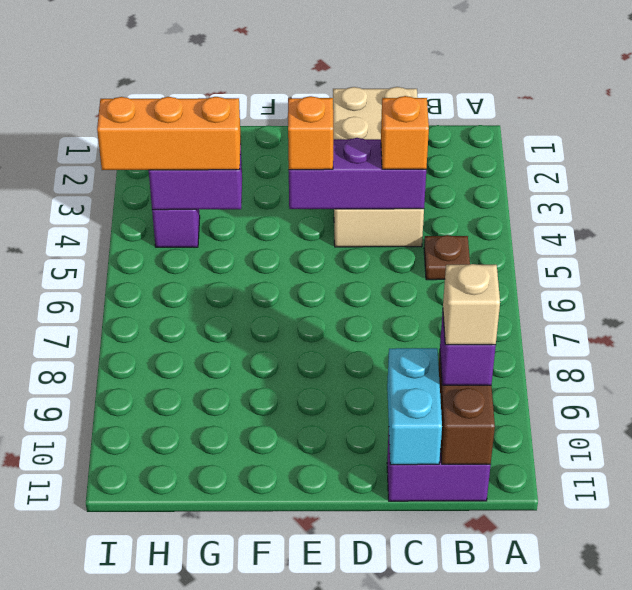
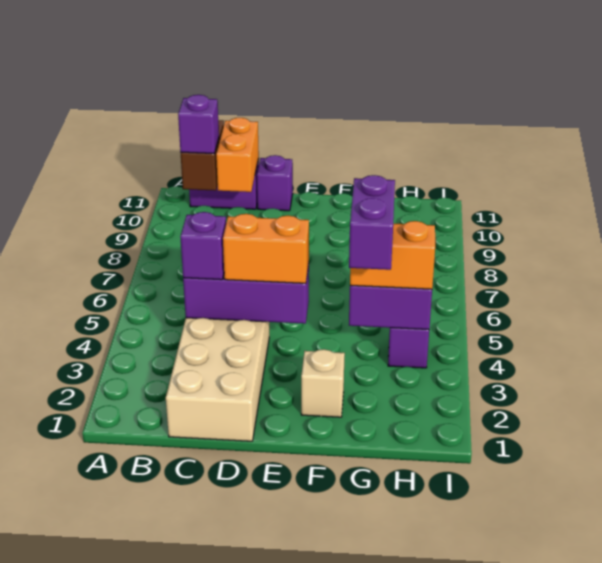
brown 1x1 plate [424,235,470,280] -> none
tan 1x1 brick [443,264,500,345] -> tan 1x1 brick moved to [301,349,345,417]
orange 1x1 brick [381,96,429,169] -> purple 1x1 brick [180,212,226,280]
cyan 1x2 brick [387,348,442,465] -> orange 1x2 brick [216,118,259,192]
none -> purple 1x1 brick [257,155,293,211]
orange 1x1 brick [288,96,333,170] -> orange 1x2 brick [223,214,309,283]
none -> purple 1x2 brick [349,175,395,270]
orange 1x3 brick [97,97,241,170] -> orange 1x2 brick [350,221,435,289]

